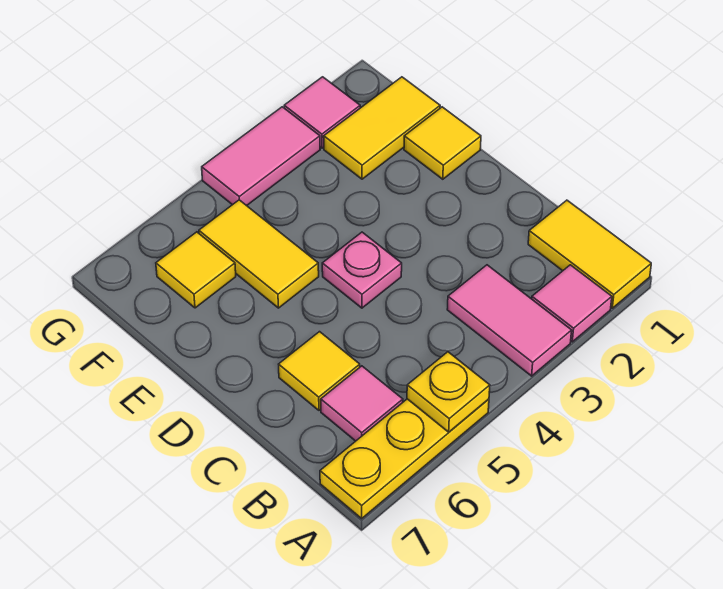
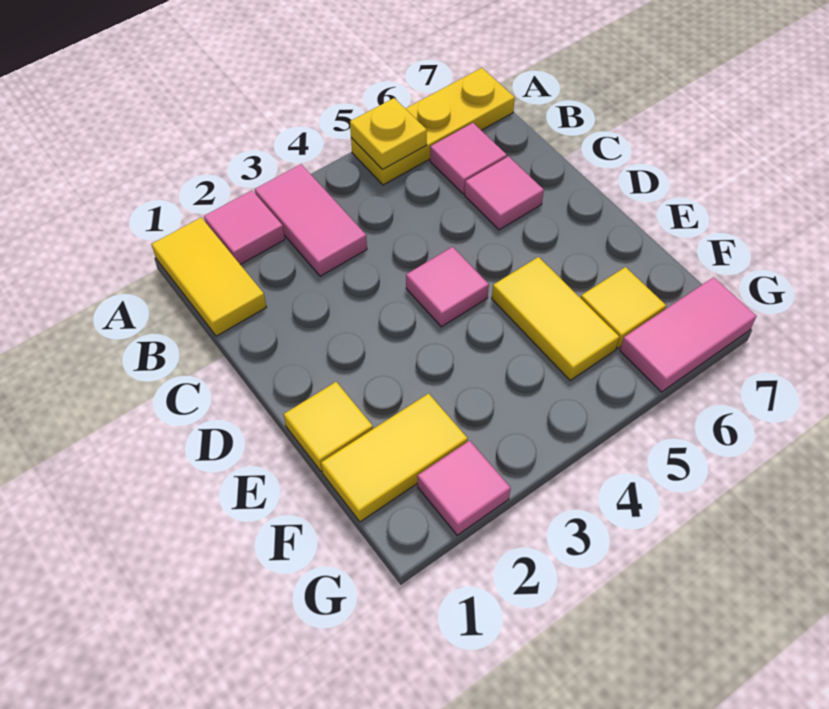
yellow 1x1 tile [279,332,360,410] -> pink 1x1 tile [465,156,544,230]
pink 1x1 plate [322,232,402,308] -> pink 1x1 tile [406,247,489,327]
pink 1x2 tile [202,107,320,206] -> pink 1x2 tile moved to [620,277,756,392]

